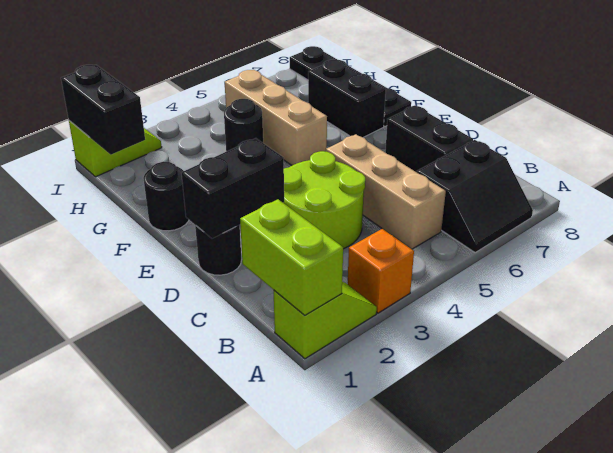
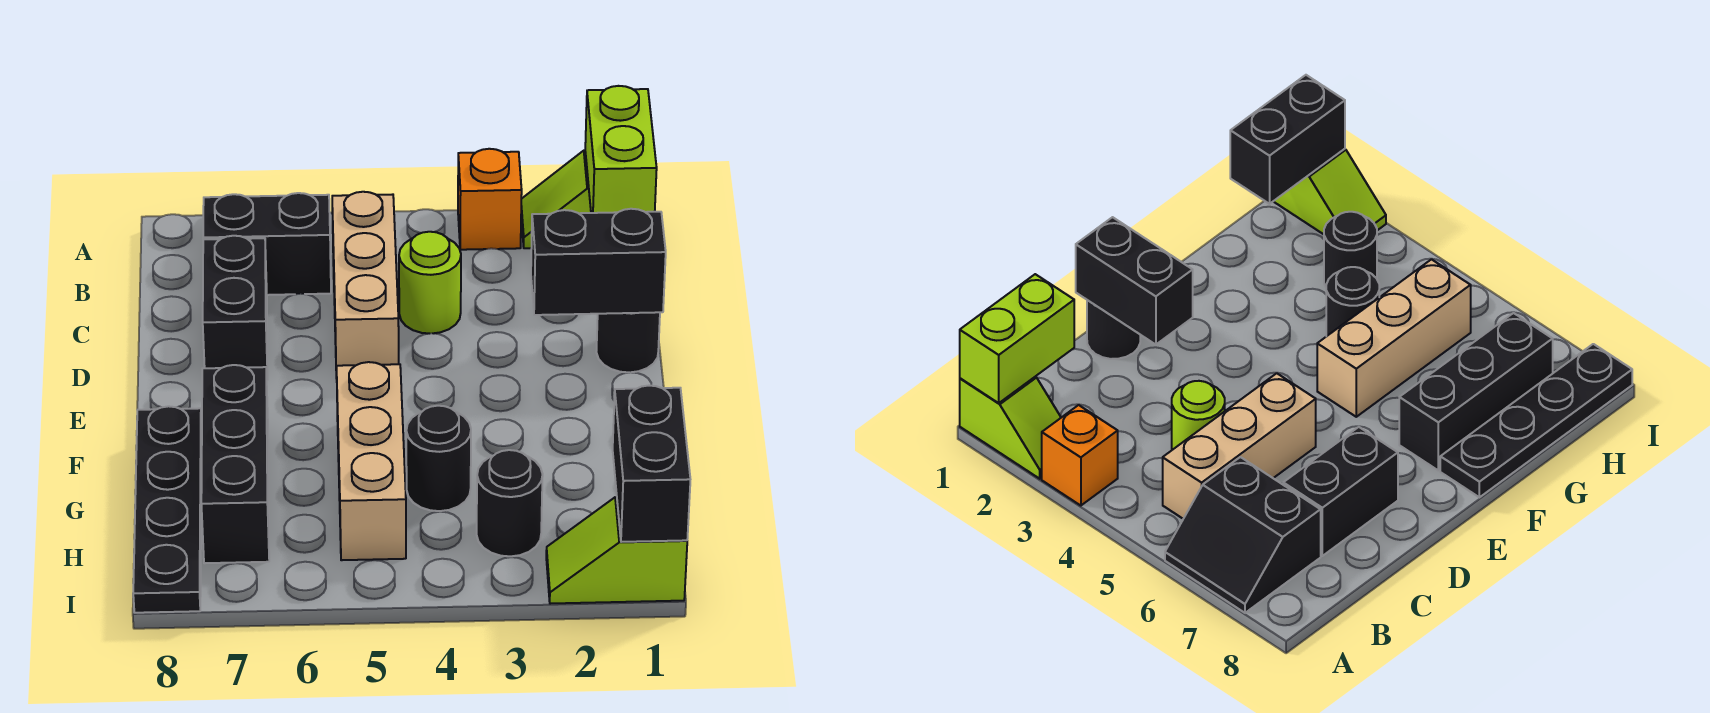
lime 2x2 round brick [283,151,365,249] -> lime 1x1 round brick [399,232,461,334]
black 1x1 round brick [143,162,189,231] -> black 1x1 round brick moved to [477,450,543,556]
black 1x2 brick [308,60,386,138] -> black 1x3 brick [201,365,269,563]

